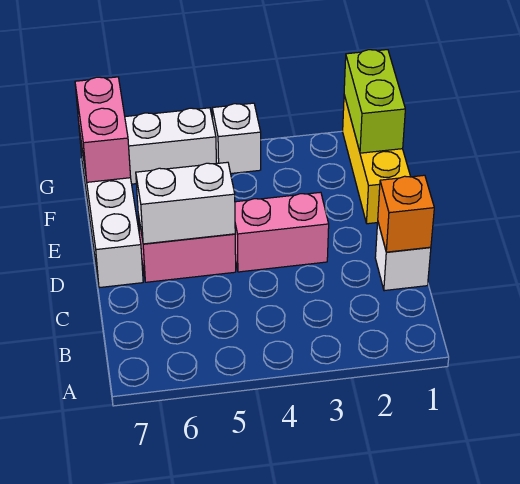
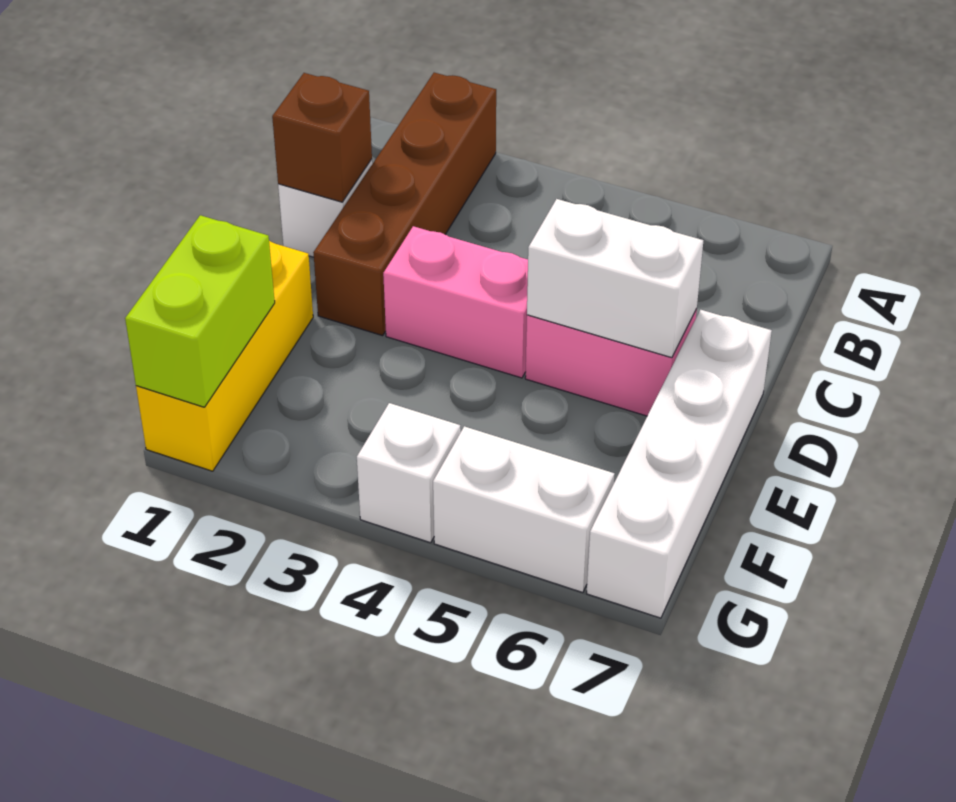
none -> brown 1x4 brick [313,73,496,336]
orange 1x1 brick [378,175,434,252] -> brown 1x1 brick [272,73,372,202]
pink 1x2 brick [75,77,131,182] -> none

